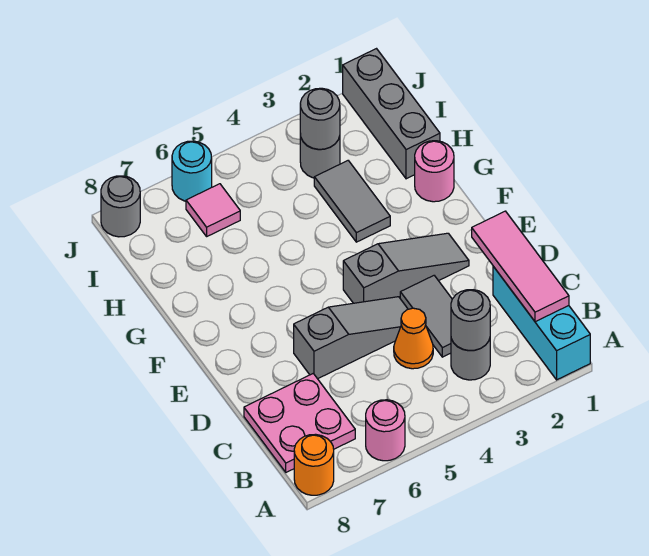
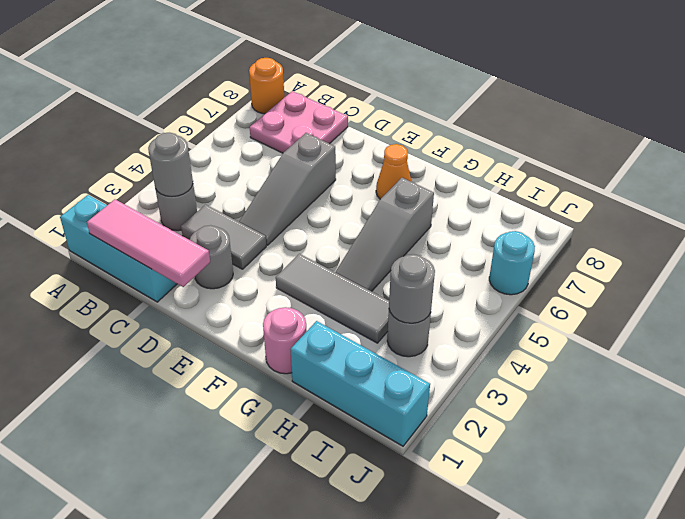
pink 1x1 round brick [366,400,405,461] -> none
orange 1x1 cone [394,308,433,369] -> orange 1x1 cone moved to [376,144,411,199]
grey 1x3 slope [343,233,469,303] -> grey 1x3 slope moved to [335,178,434,291]
grey 1x2 tile [314,161,390,242] -> grey 1x3 tile [276,254,389,343]
grey 1x3 brick [343,49,440,179] -> cyan 1x3 brick [290,321,430,446]
pink 1x1 tile [186,184,240,236] -> none
grey 1x1 round brick [101,176,140,237] -> grey 1x1 round brick moved to [190,225,233,289]

